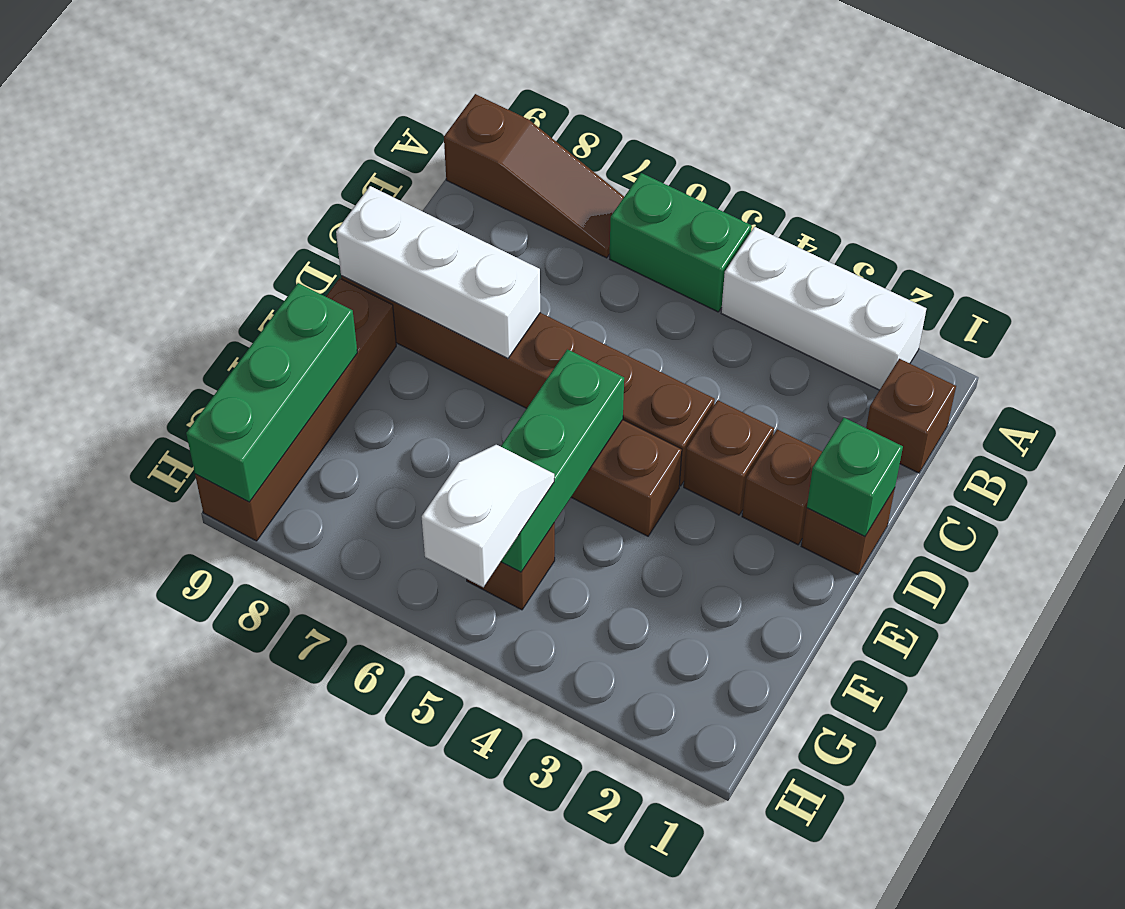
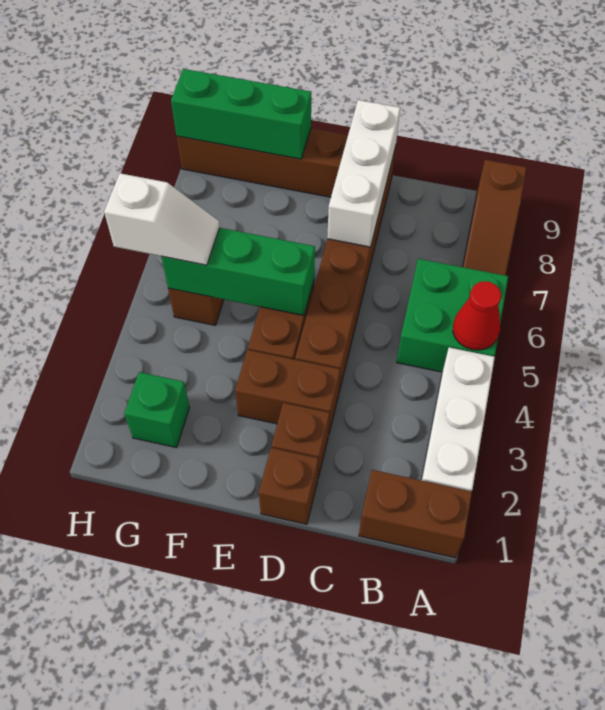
green 1x2 brick [610,173,752,312] -> green 2x2 brick [397,259,508,372]
none -> red 1x1 cone [453,281,501,350]
brown 1x1 brick [866,359,956,473] -> brown 1x2 brick [359,470,472,558]
green 1x1 brick [807,418,903,536] -> green 1x1 brick moved to [124,372,190,448]
brown 1x1 brick [684,400,774,515] -> brown 1x2 brick [235,350,340,433]

